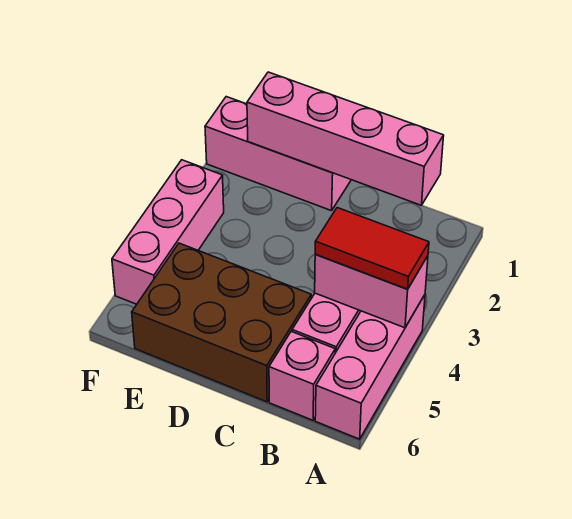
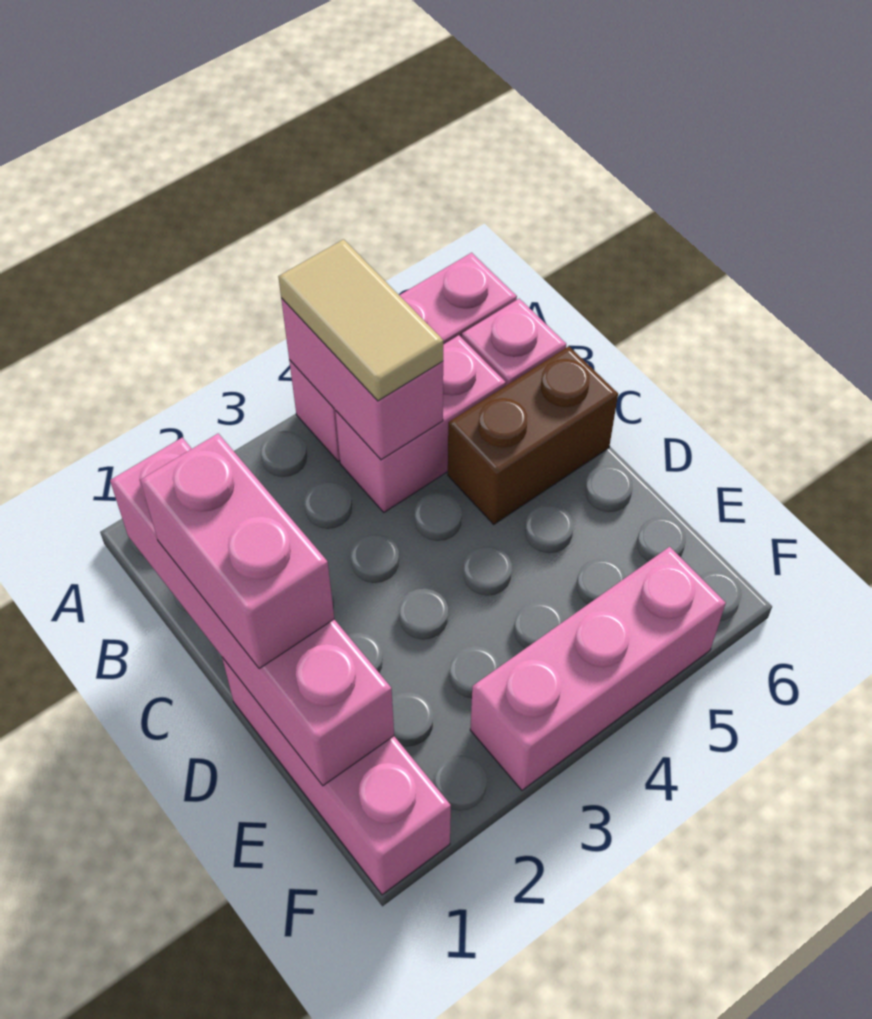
red 1x2 tile [315,208,429,289] -> tan 1x2 tile [278,239,443,401]
none -> pink 1x2 brick [140,433,334,669]
brown 2x3 brick [132,243,311,402] -> brown 1x2 brick [448,346,618,524]

